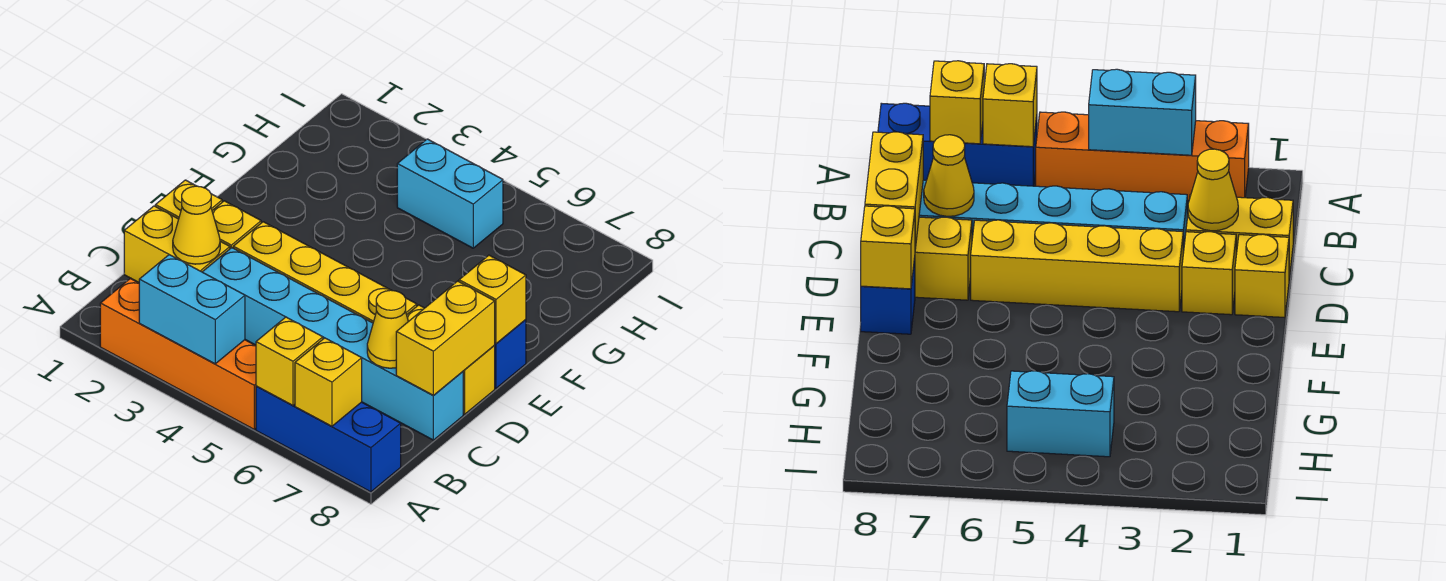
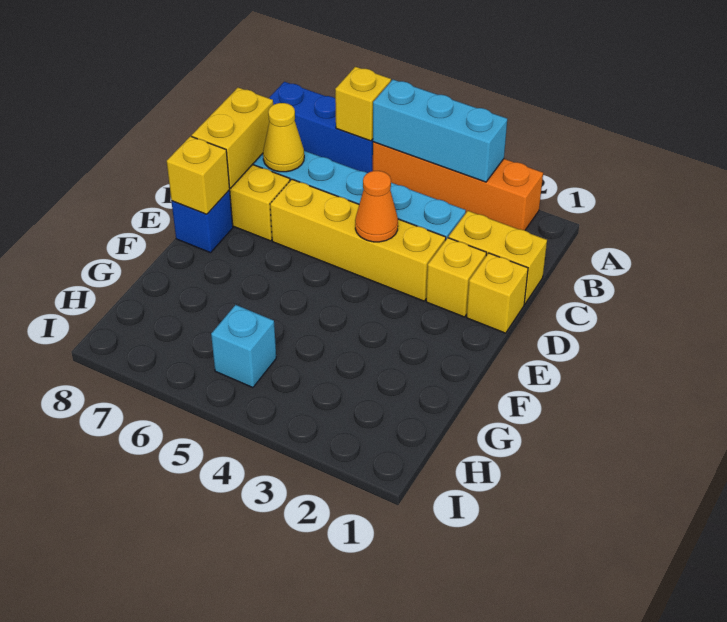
cyan 1x2 brick [139,255,245,364] -> cyan 1x3 brick [373,80,507,182]
yellow 1x1 brick [295,338,362,426] -> none
yellow 1x1 cone [173,186,220,264] -> none
none -> orange 1x1 cone [355,171,398,242]
cyan 1x2 brick [397,139,503,248] -> cyan 1x1 brick [211,305,276,388]

